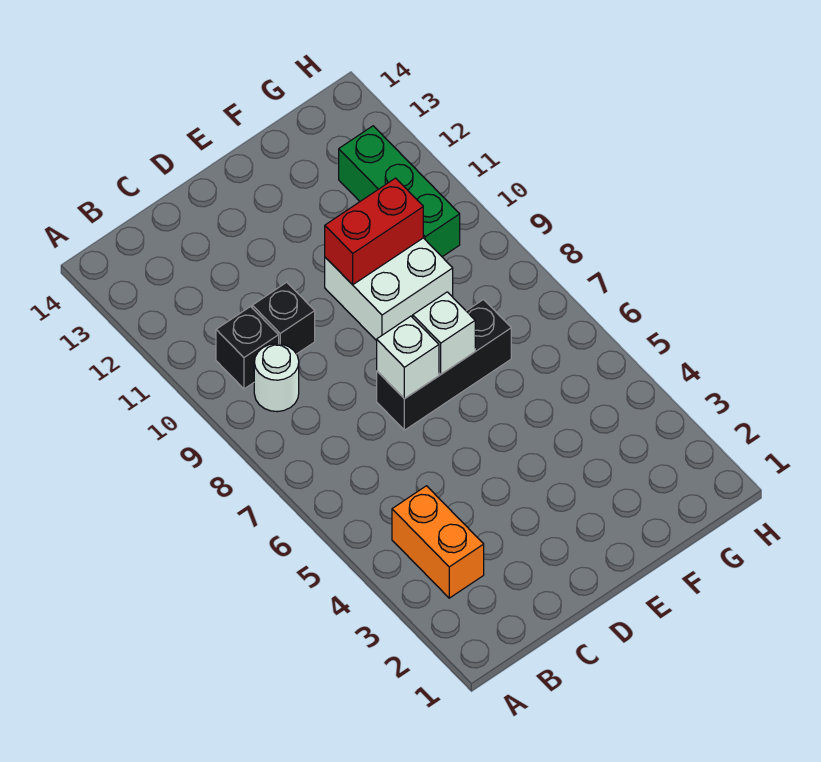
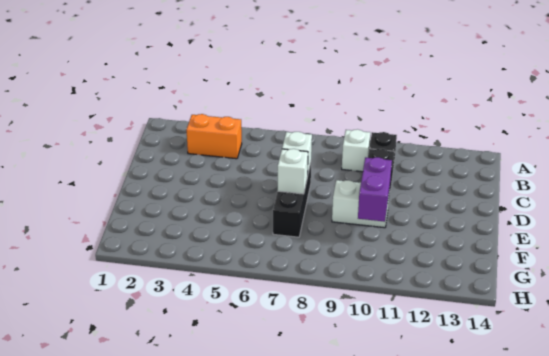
white 1x1 round brick [254,344,299,412] -> white 1x1 brick [342,129,370,172]
white 2x2 brick [325,238,453,341] -> white 1x2 brick [332,180,390,228]
red 1x2 brick [325,178,423,285] -> purple 1x2 brick [358,157,392,222]
green 1x3 brick [339,126,460,257] -> none

